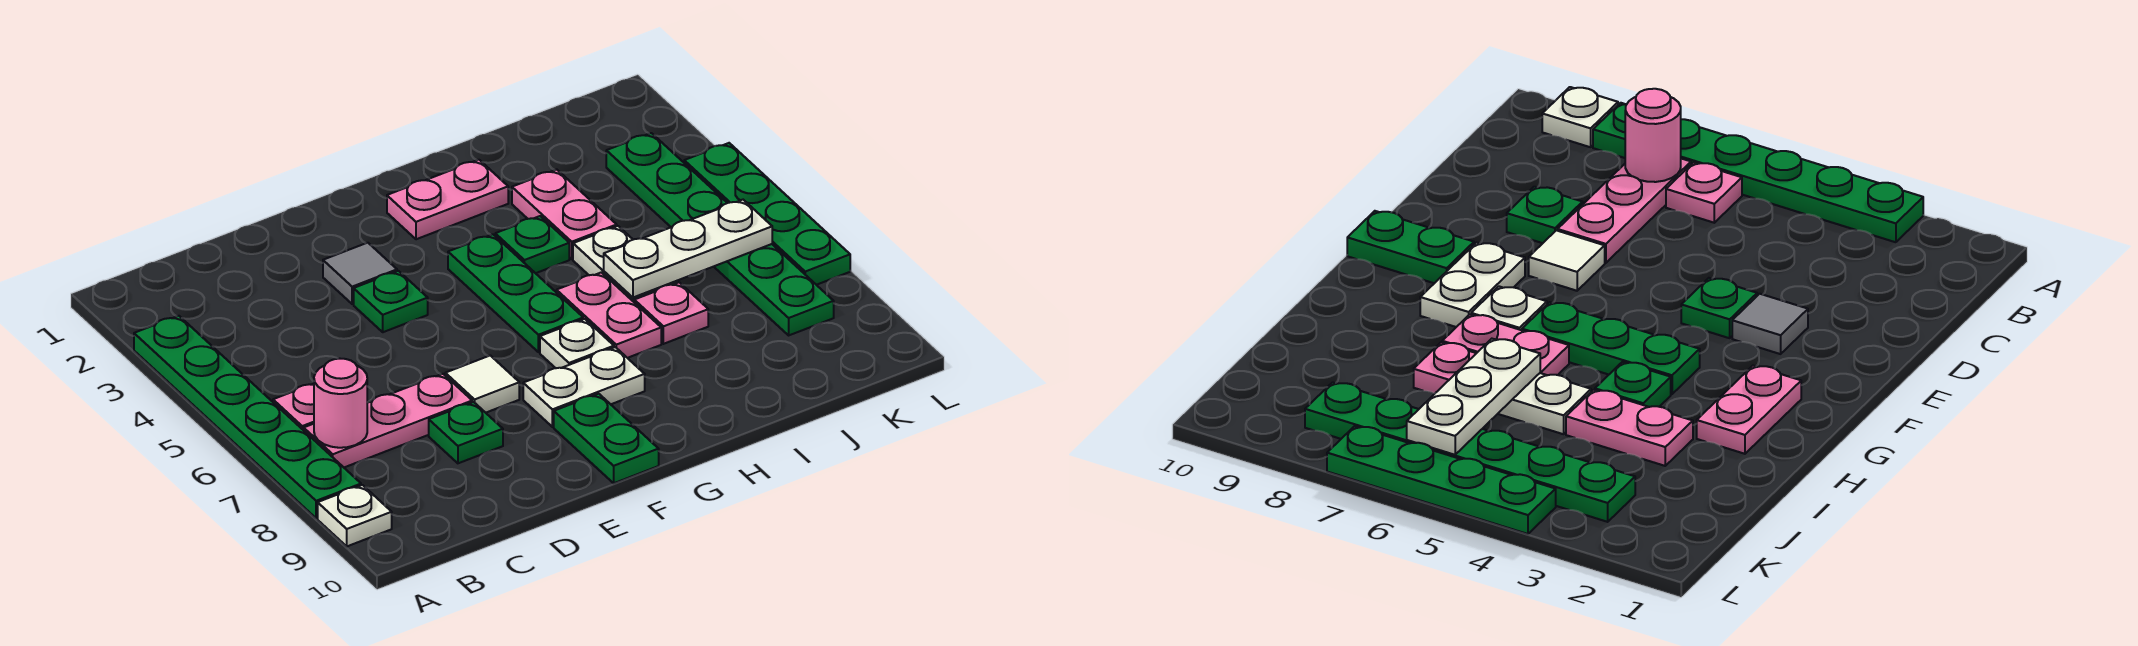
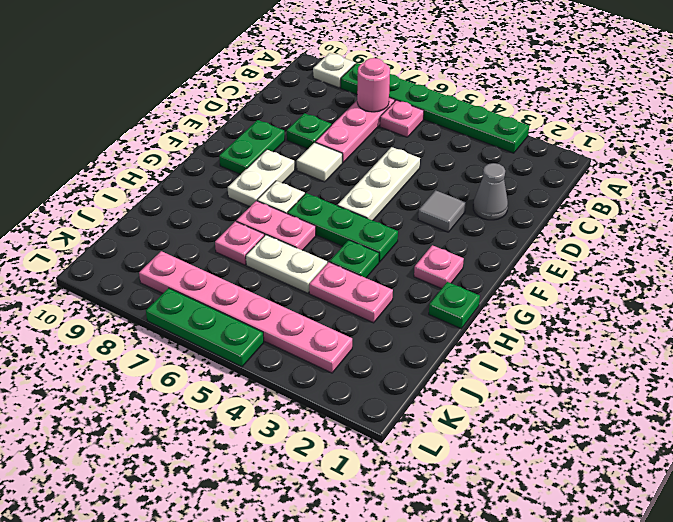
none -> grey 1x1 cone [473,163,508,220]
green 1x1 plate [354,271,428,332] -> green 1x1 plate moved to [429,282,480,329]
green 1x2 plate [554,394,659,483] -> green 1x2 plate turned to [219,120,285,175]
pink 1x2 plate [387,160,508,239] -> pink 1x1 plate [414,245,464,289]
white 1x3 plate [604,200,772,298] -> white 1x3 plate moved to [338,147,420,220]
green 1x6 plate [606,133,834,335] -> pink 1x6 plate [139,251,352,373]
green 1x4 plate [684,143,850,285] -> green 1x3 plate [146,288,264,367]

